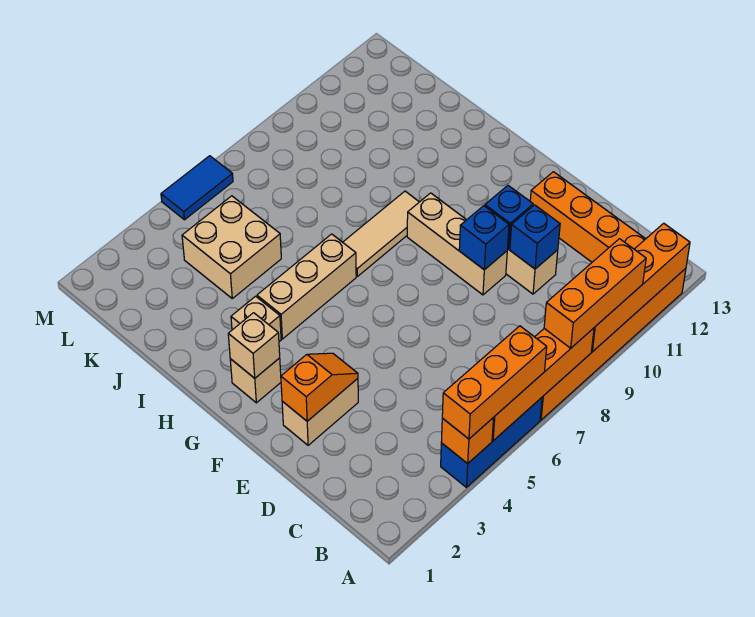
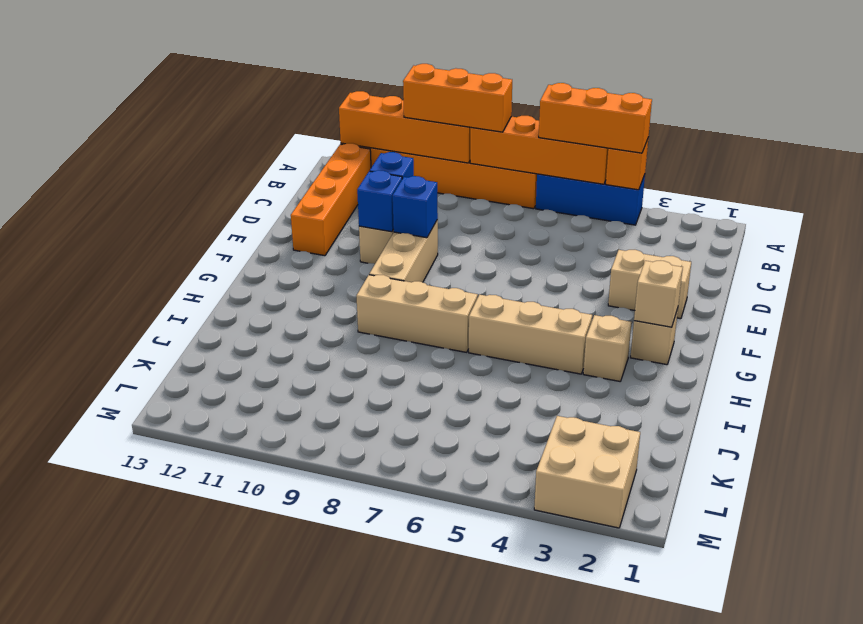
orange 1x2 slope [281,353,358,421] -> none
tan 1x3 tile [343,191,419,276] -> tan 1x3 brick [356,275,478,352]
tan 2x2 brick [182,196,281,298] -> tan 2x2 brick moved to [534,416,640,528]
blue 1x2 tile [161,156,233,220] -> none

